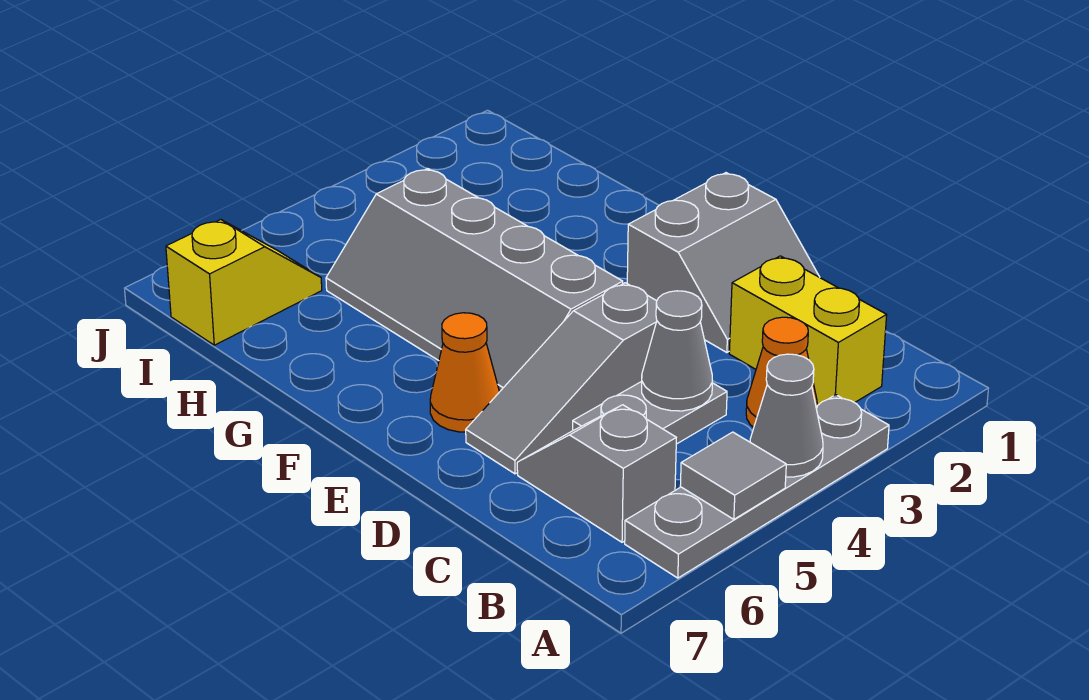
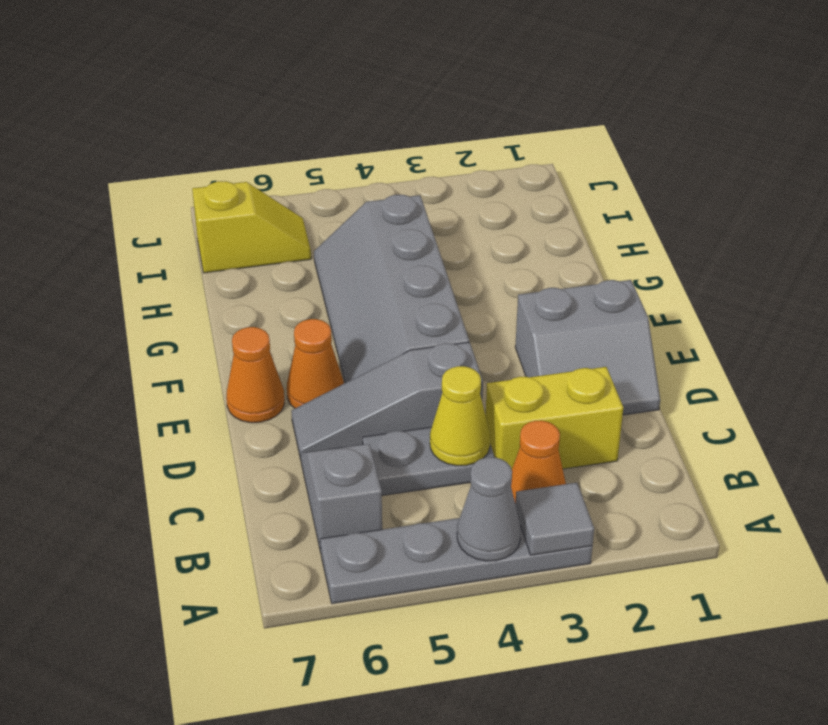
grey 1x1 tile [680,432,786,519] -> grey 1x1 tile moved to [515,483,594,555]
yellow 1x2 brick [729,256,887,405] -> yellow 1x2 brick turned to [486,367,623,469]
grey 1x1 cone [642,291,712,411] -> yellow 1x1 cone [430,366,490,466]
none -> orange 1x1 cone [226,327,284,423]

